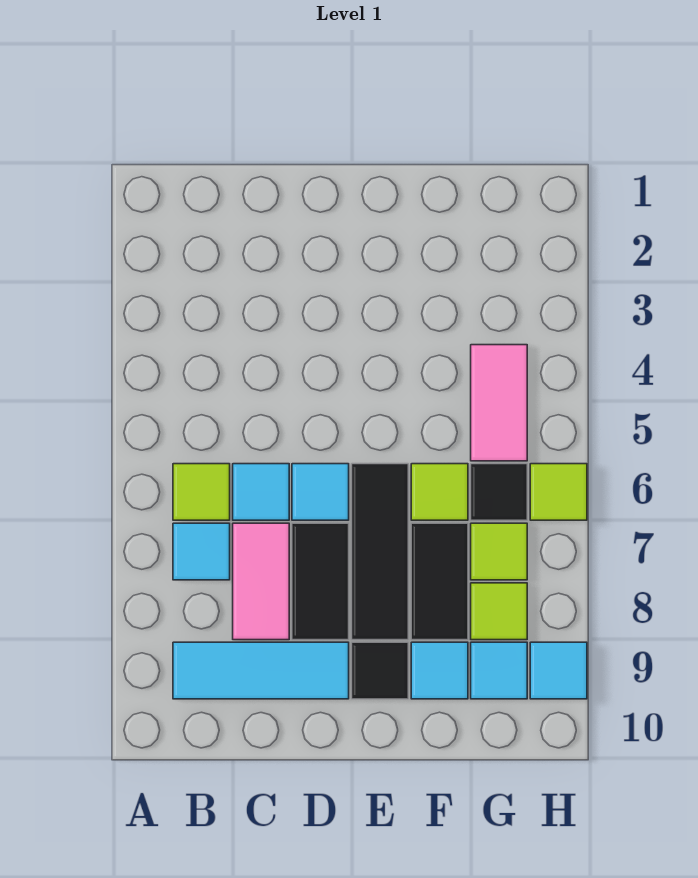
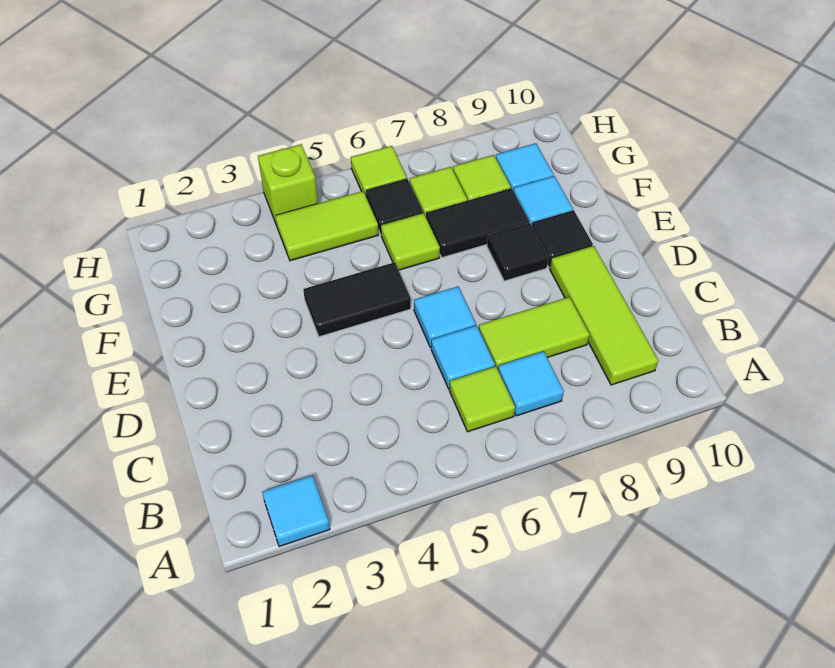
cyan 1x3 tile [173,642,349,699] -> lime 1x3 tile [550,246,658,385]
pink 1x2 tile [233,523,289,640] -> lime 1x2 tile [479,297,590,369]
black 1x2 tile [292,523,349,640] -> black 1x2 tile moved to [303,262,411,337]
black 1x3 tile [352,464,408,640] -> black 1x1 tile [487,223,548,281]
pink 1x2 tile [471,345,527,461] -> lime 1x2 tile [275,191,378,261]
none -> lime 1x1 brick [258,144,318,223]
cyan 1x1 tile [530,642,587,699] -> cyan 1x1 tile moved to [262,475,330,547]

